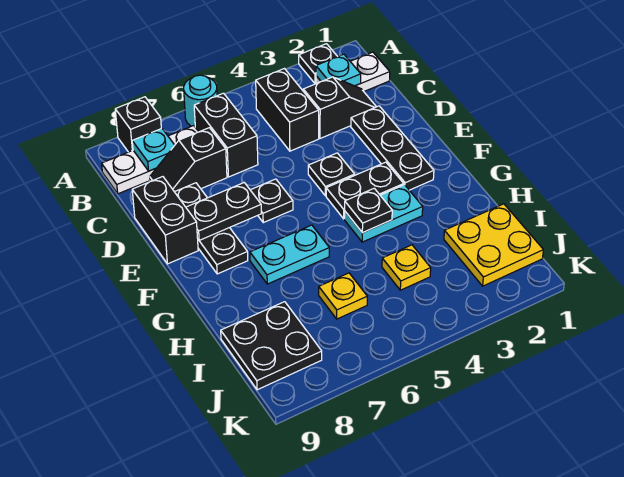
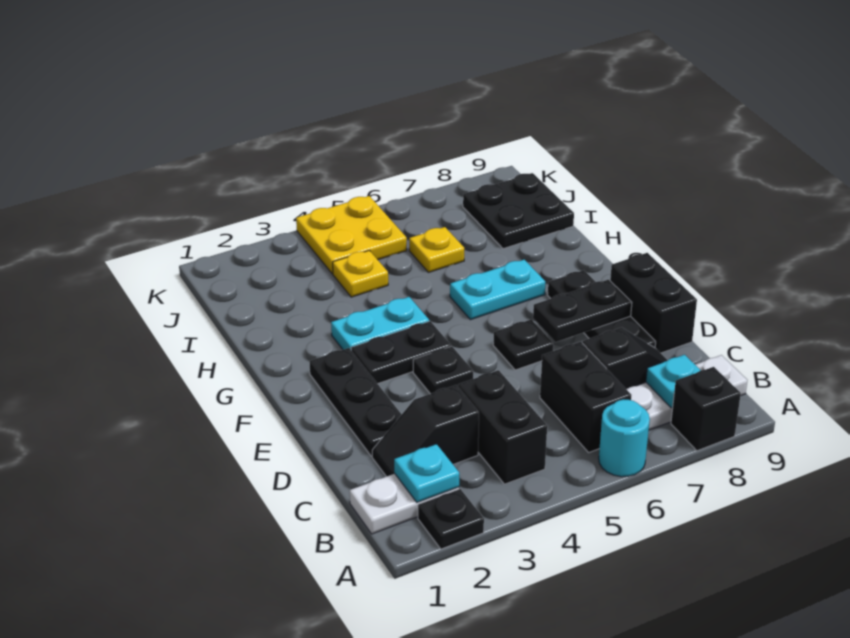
black 1x1 plate [345,188,392,233] -> none
yellow 2x2 plate [444,204,543,286] -> yellow 2x2 plate moved to [296,196,407,274]

